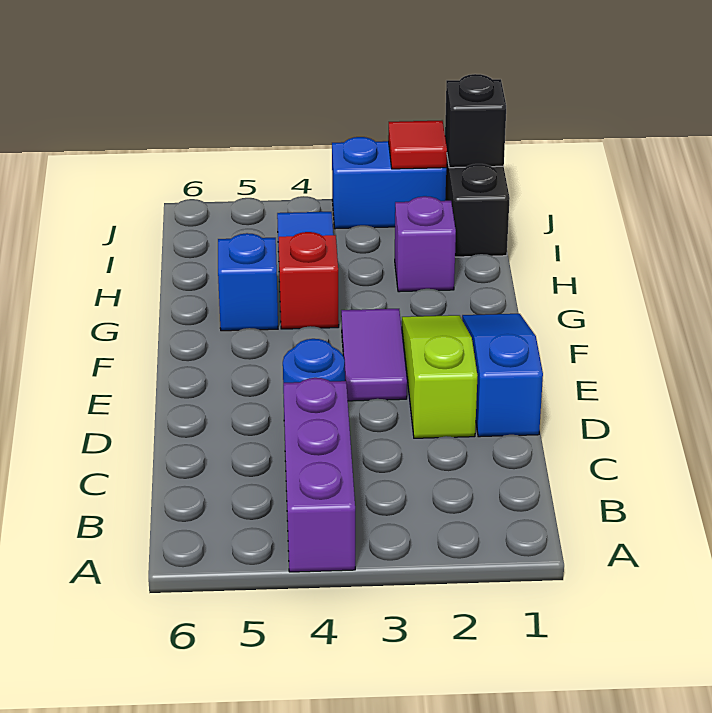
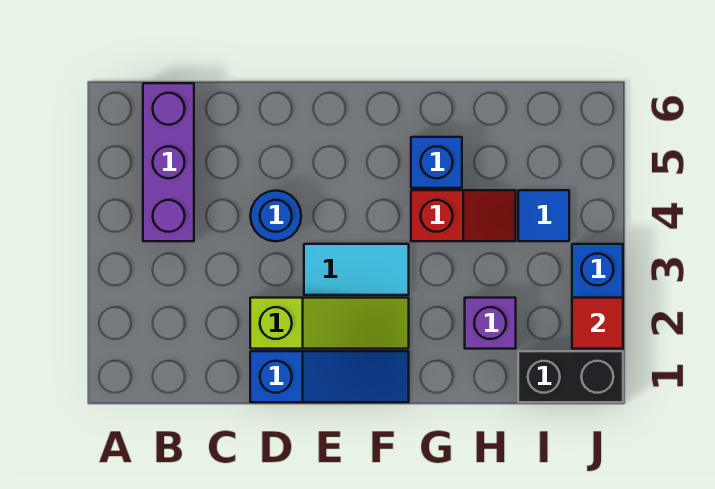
purple 1x3 brick [283,378,355,572] -> purple 1x3 brick turned to [143,83,194,241]
purple 1x2 tile [341,309,407,401] -> cyan 1x2 tile [304,244,409,295]
black 1x1 brick [445,74,506,168] -> none

